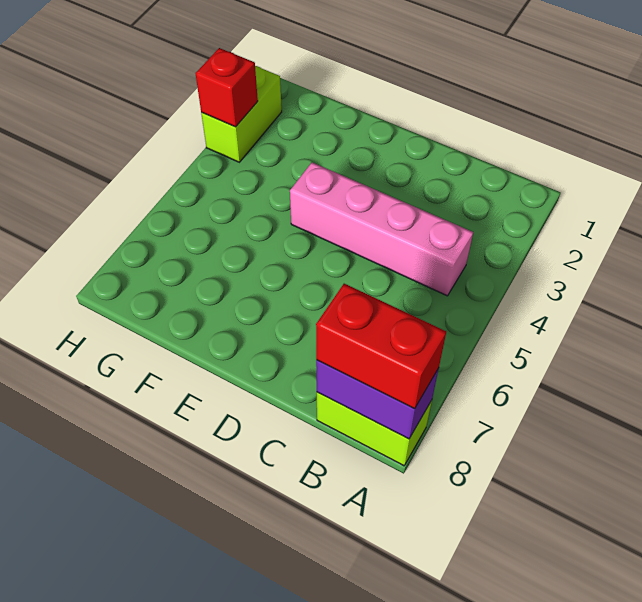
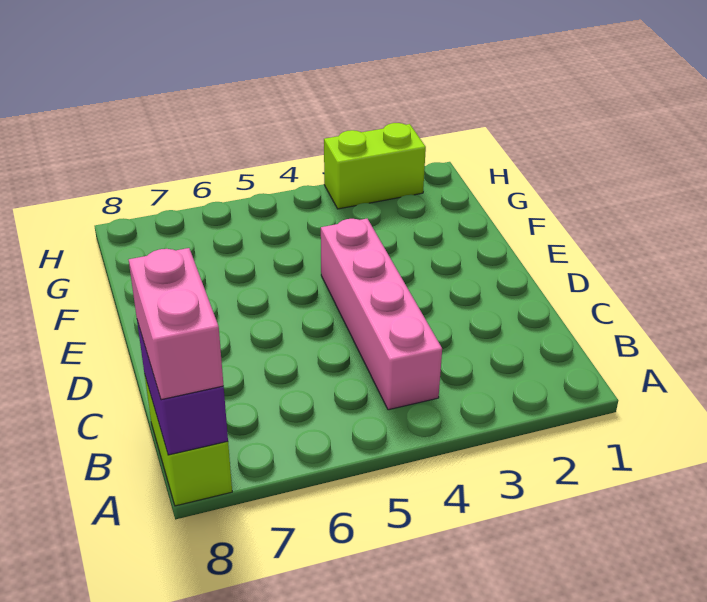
red 1x2 brick [316,284,446,409] -> pink 1x2 brick [129,248,224,400]
red 1x1 brick [196,48,258,127] -> none

